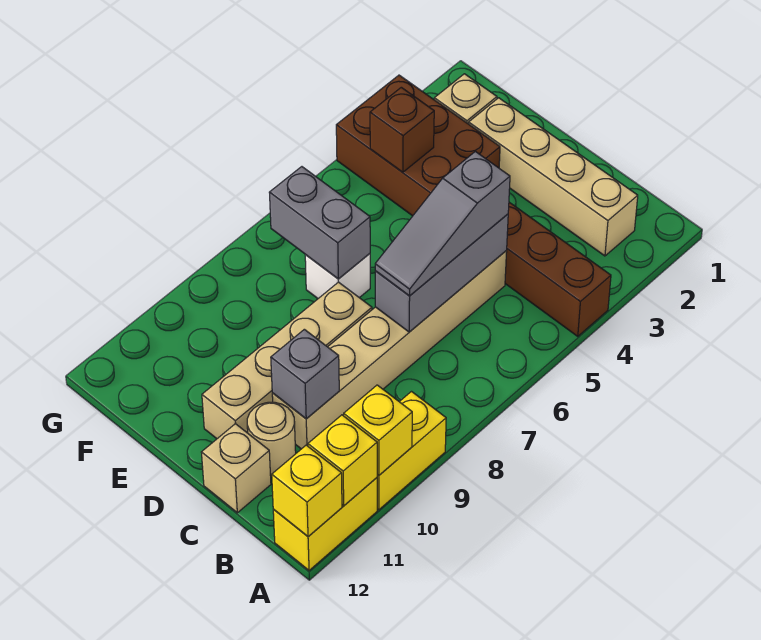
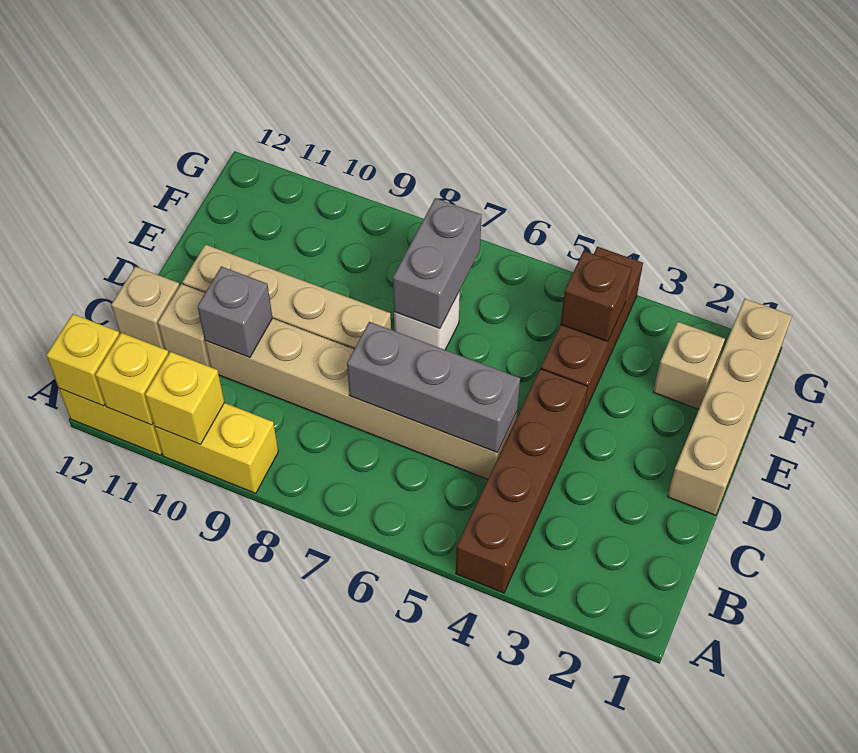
tan 1x4 brick [469,98,638,256] -> tan 1x4 brick moved to [667,299,792,515]
grey 1x3 slope [375,152,510,296] -> none
tan 1x1 round brick [247,402,296,475] -> tan 1x1 brick [158,284,210,367]
brown 2x3 brick [336,75,500,216] -> brown 1x3 brick [541,247,643,415]

